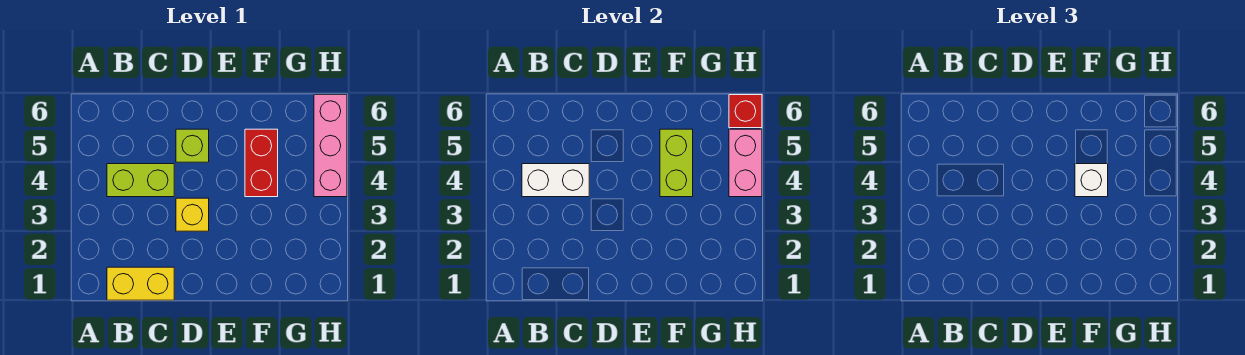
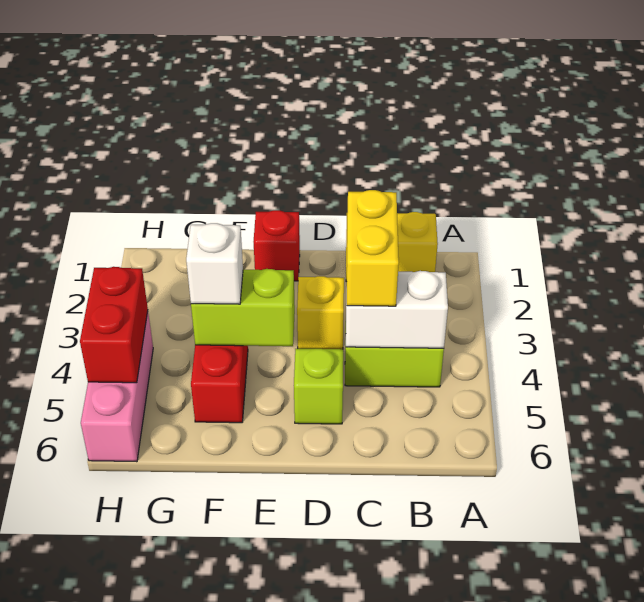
none -> yellow 1x2 brick [347,190,399,306]
lime 1x2 brick [660,129,693,197] -> lime 1x2 brick turned to [191,269,295,346]
pink 1x2 brick [729,129,762,197] -> red 1x2 brick [80,267,148,383]
red 1x1 brick [729,95,762,128] -> red 1x1 brick moved to [254,210,300,281]

